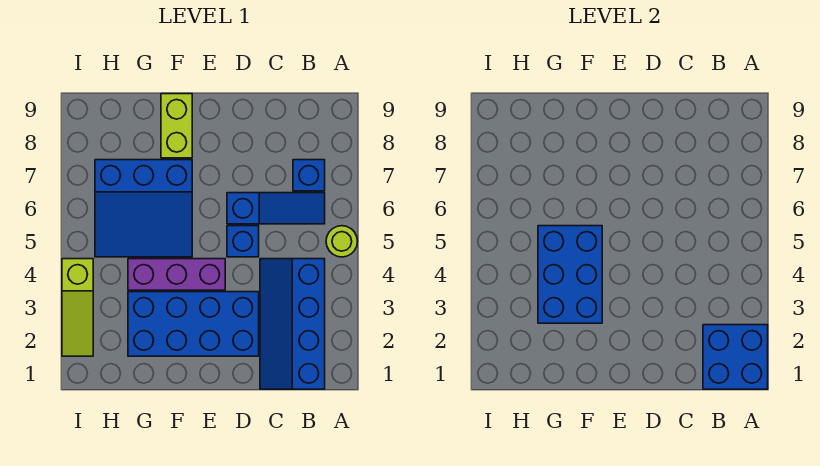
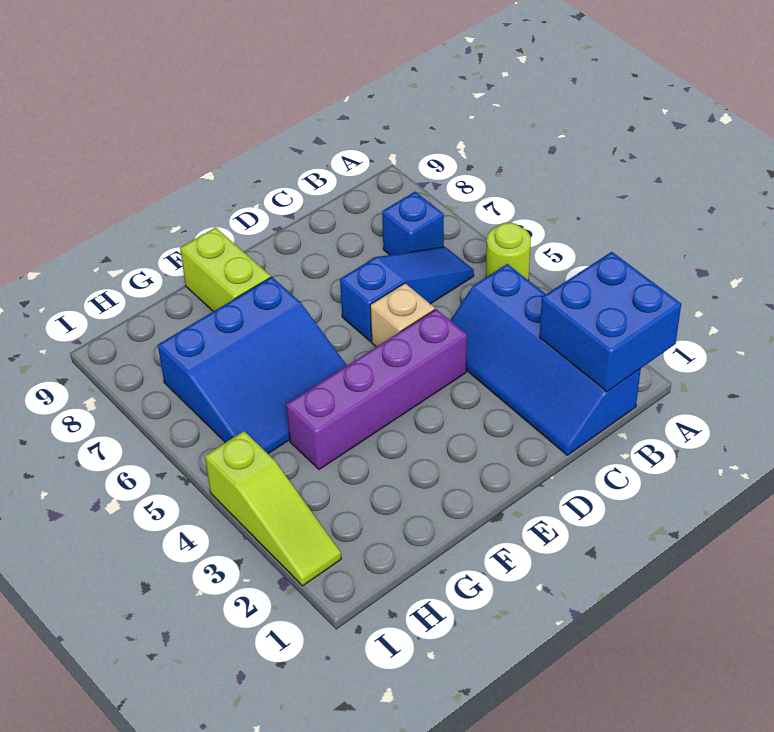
blue 2x4 brick [128,292,259,356] -> none
blue 1x1 brick [227,226,259,257] -> tan 1x1 brick [370,283,435,347]
purple 1x3 brick [128,259,225,290] -> purple 1x4 brick [286,309,467,470]
blue 2x3 brick [538,226,602,323] -> none

